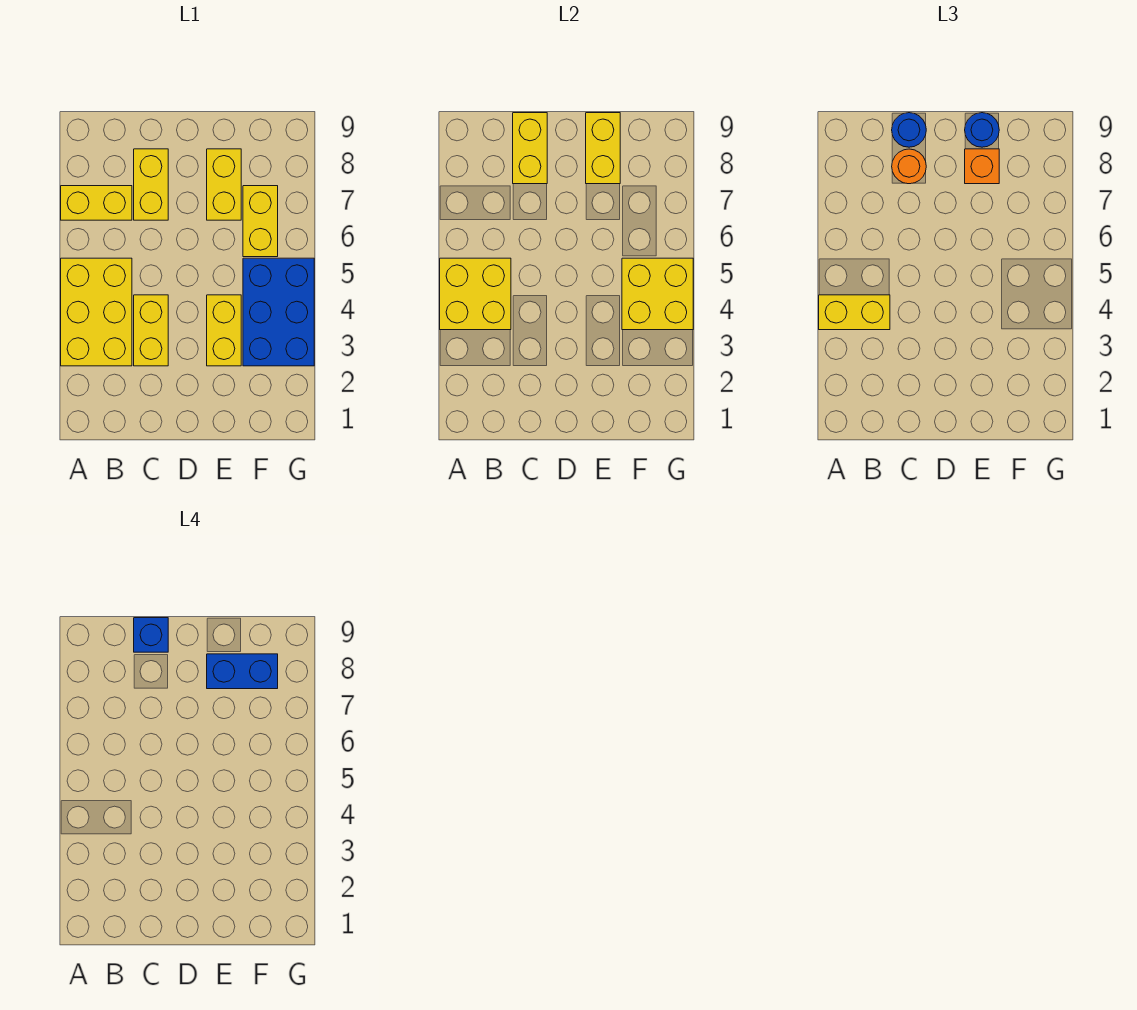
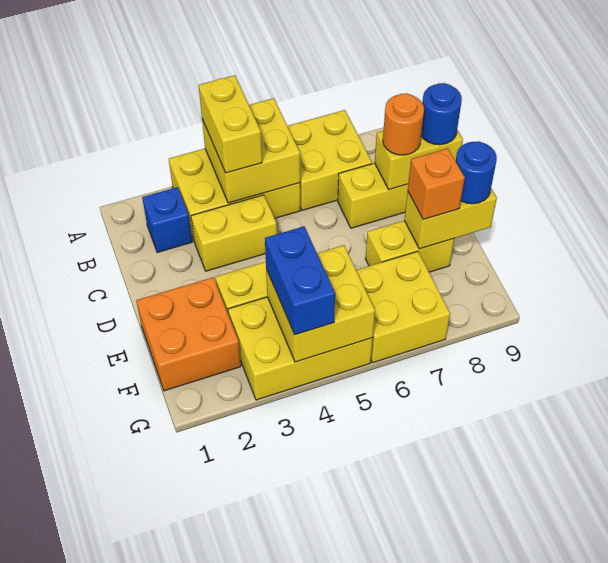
yellow 1x2 brick [61,186,132,220] -> yellow 2x2 brick [288,110,372,210]
blue 1x1 brick [134,618,168,652] -> blue 1x1 brick moved to [142,187,192,253]
none -> orange 2x2 brick [136,277,241,391]
blue 1x2 brick [207,654,278,689] -> blue 1x2 brick moved to [265,226,335,335]
blue 2x3 brick [243,258,314,366] -> yellow 2x3 brick [228,297,373,400]
yellow 1x2 brick [243,186,278,257] -> yellow 2x2 brick [356,251,450,363]

